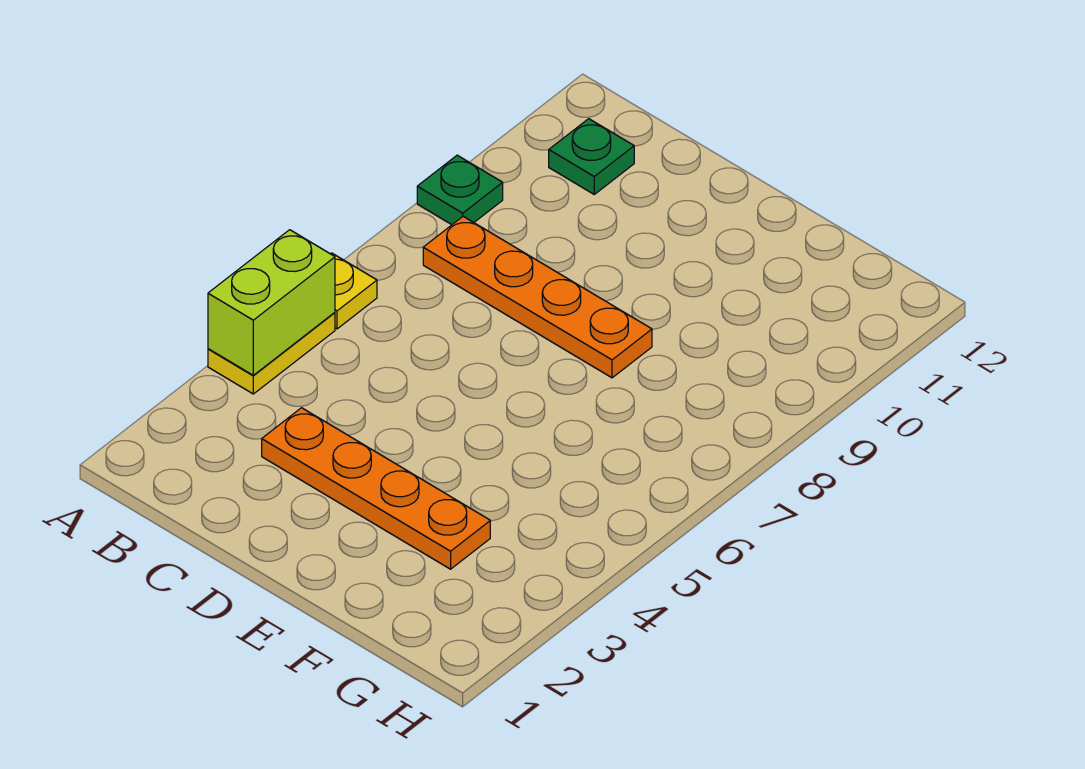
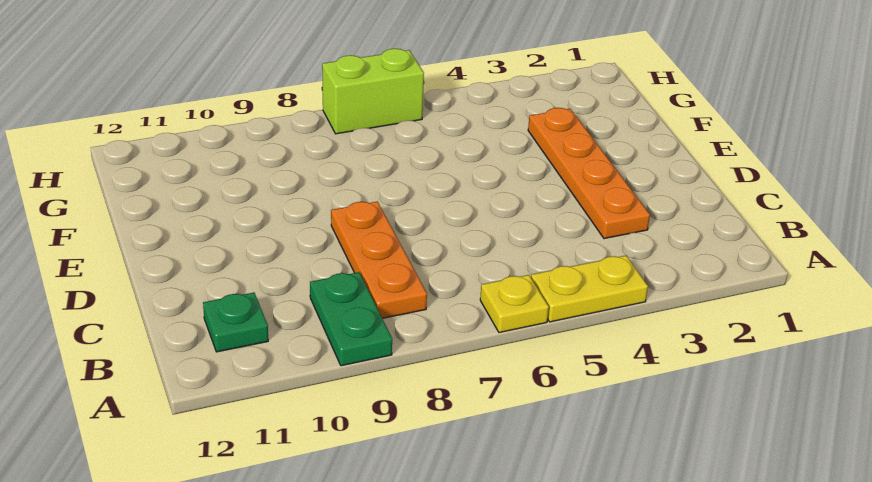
lime 1x2 brick [208,230,335,375] -> lime 1x2 brick moved to [322,49,424,134]
green 1x1 plate [417,155,503,225] -> green 1x2 plate [310,272,392,366]
orange 1x4 plate [423,216,652,378] -> orange 1x3 plate [331,202,427,318]

